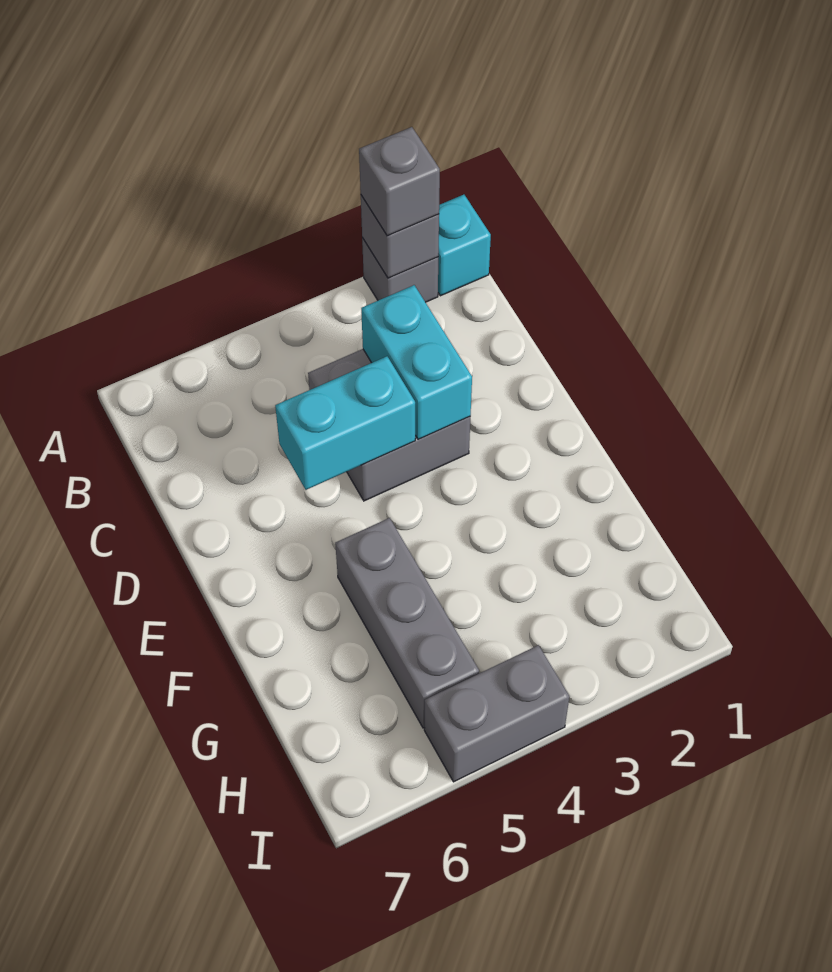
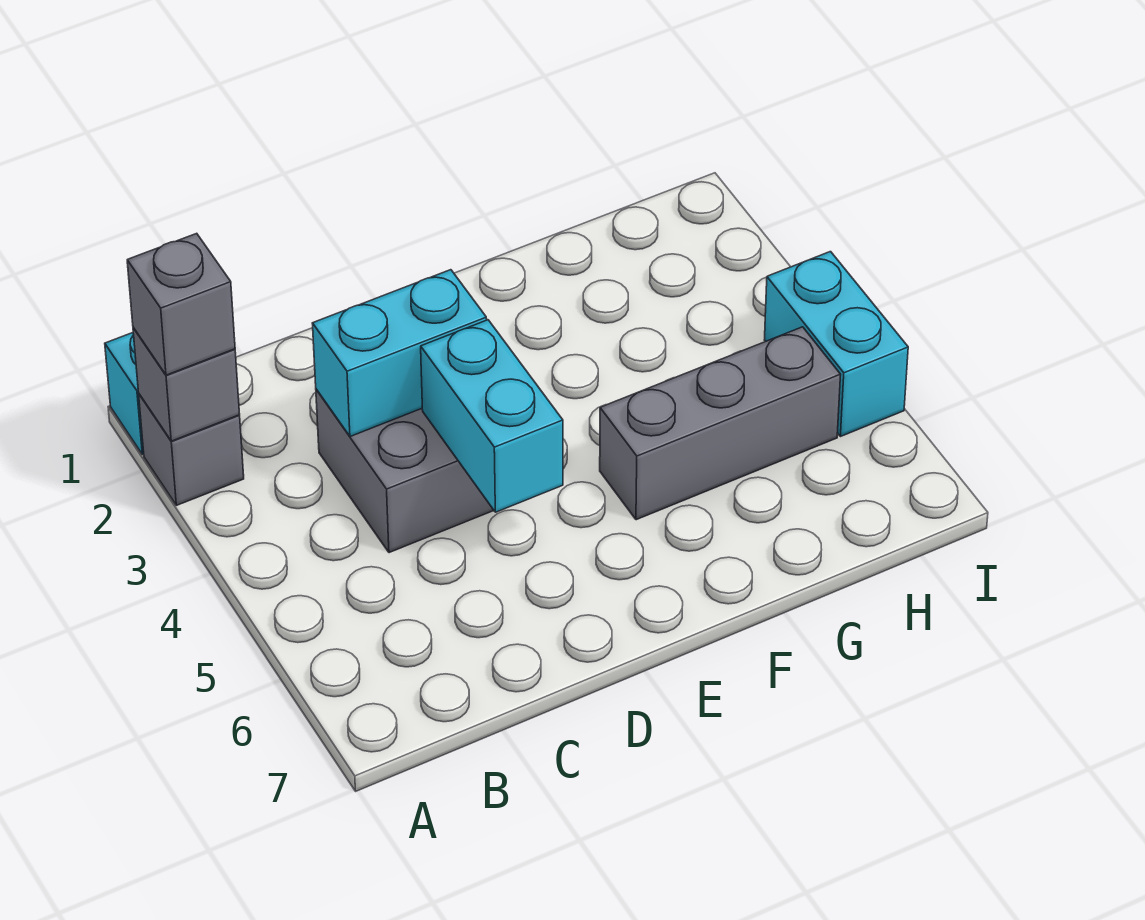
grey 1x2 brick [424,645,570,782] -> cyan 1x2 brick [765,252,908,437]

